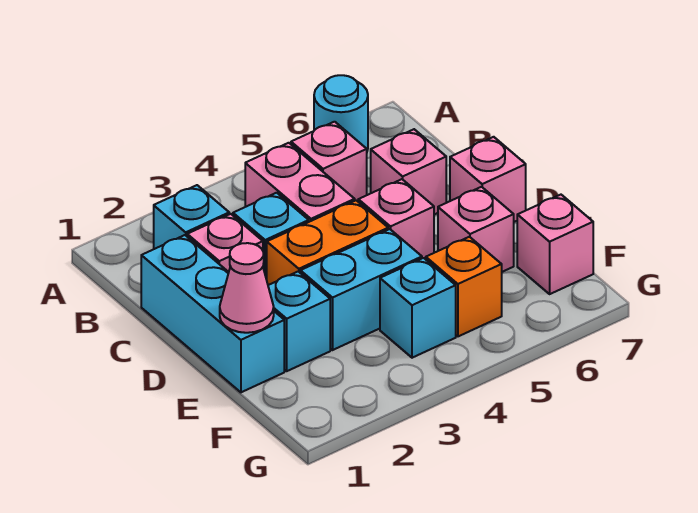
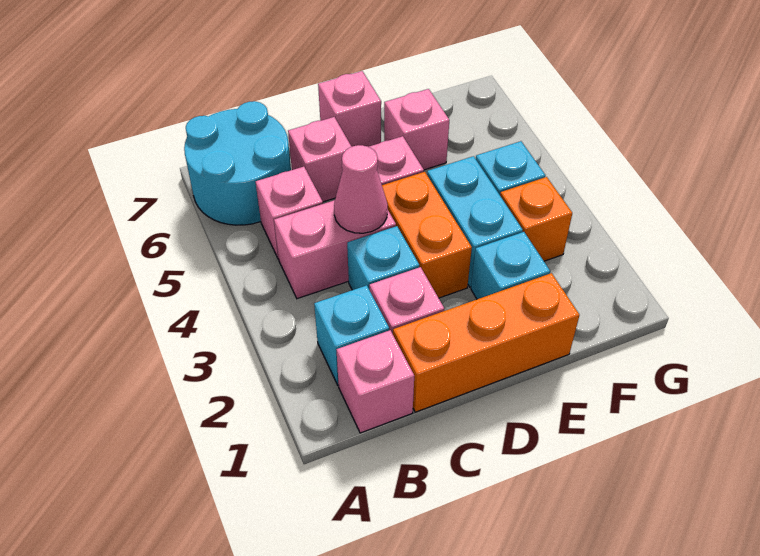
cyan 1x1 round brick [314,75,368,150] -> cyan 2x2 round brick [184,101,291,225]
cyan 1x3 brick [141,235,284,392] -> orange 1x3 brick [393,273,579,412]
pink 1x1 cone [220,243,274,333] -> pink 1x1 cone moved to [334,145,388,233]
orange 1x1 brick [426,237,502,336] -> orange 1x1 brick moved to [500,177,572,261]
pink 1x1 brick [517,195,593,294] -> pink 1x1 brick moved to [336,330,414,433]

